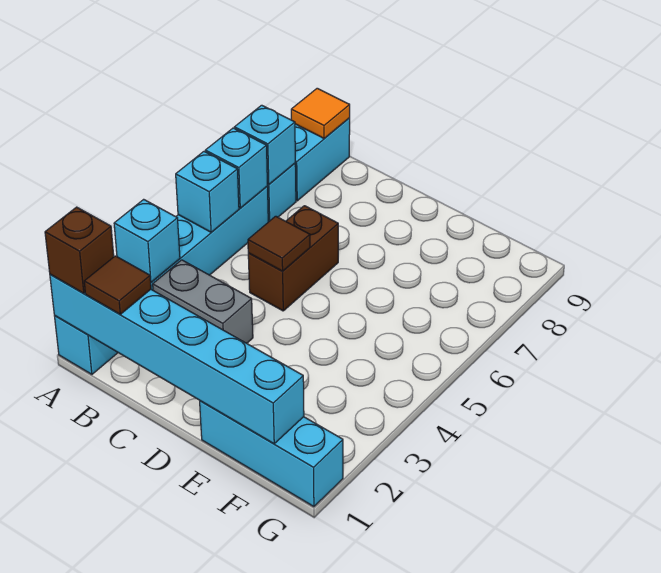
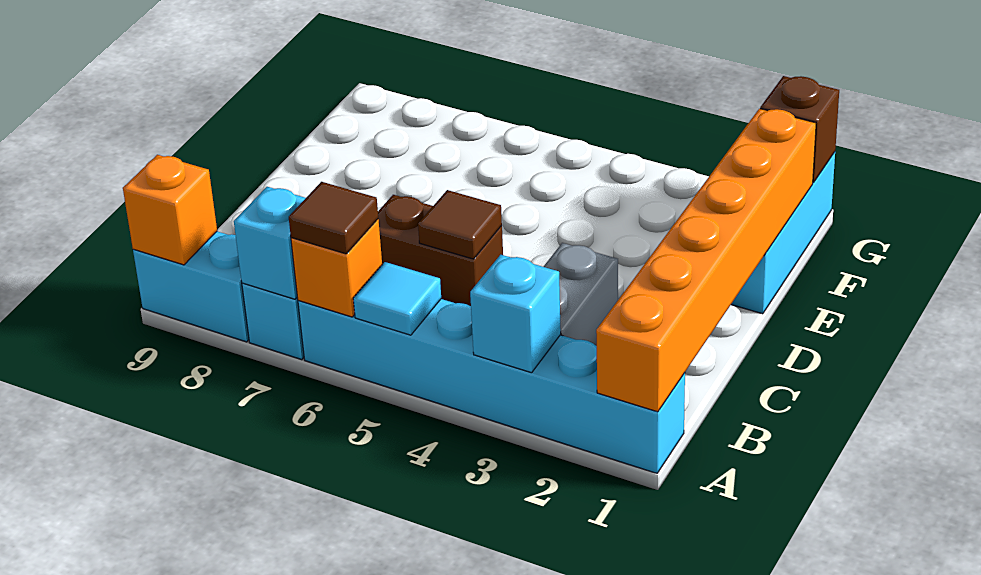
cyan 1x6 brick [50,275,304,444] -> orange 1x6 brick [596,109,816,412]
brown 1x1 brick [45,207,114,293] -> brown 1x1 brick moved to [760,76,839,183]
cyan 1x1 brick [176,152,239,232] -> cyan 1x1 tile [353,262,441,335]
cyan 1x1 brick [205,128,267,208] -> orange 1x1 brick [291,219,382,317]
orange 1x1 tile [291,88,350,138] -> orange 1x1 brick [123,155,217,265]
brown 1x1 tile [84,256,151,314] -> brown 1x1 tile moved to [289,182,378,254]

